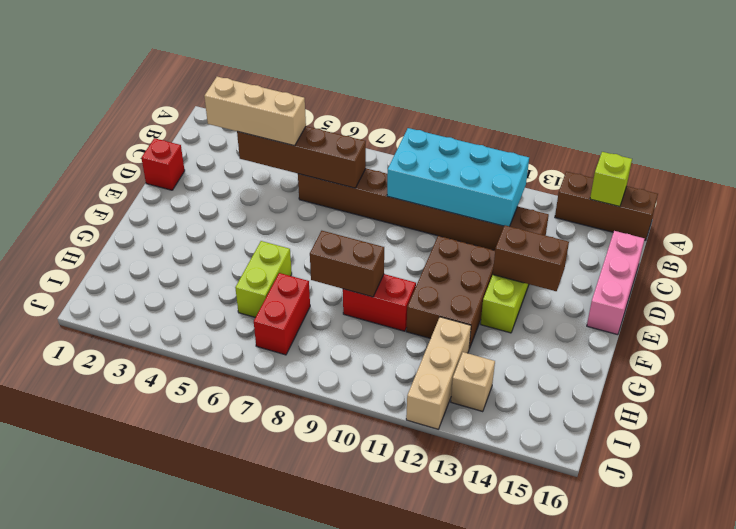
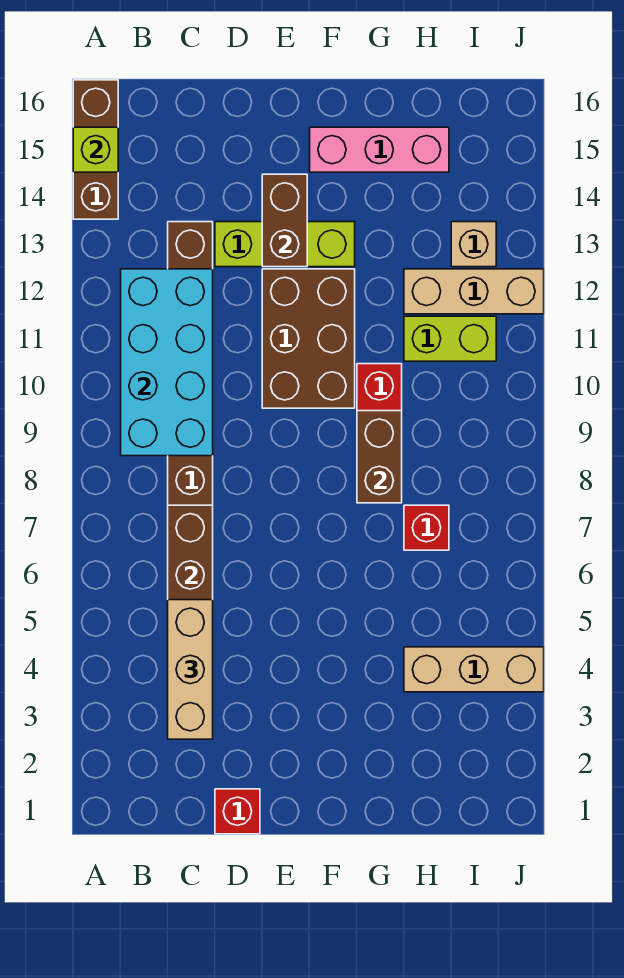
pink 1x3 brick [587,231,644,335] -> pink 1x3 brick moved to [310,127,449,172]
brown 2x3 brick [406,236,495,349] -> brown 2x3 brick turned to [262,269,355,408]
lime 1x2 brick [235,241,292,317] -> lime 1x2 brick moved to [404,316,496,361]
none -> tan 1x3 brick [404,647,544,692]
red 1x2 brick [254,273,310,355] -> red 1x1 brick [404,505,449,550]

